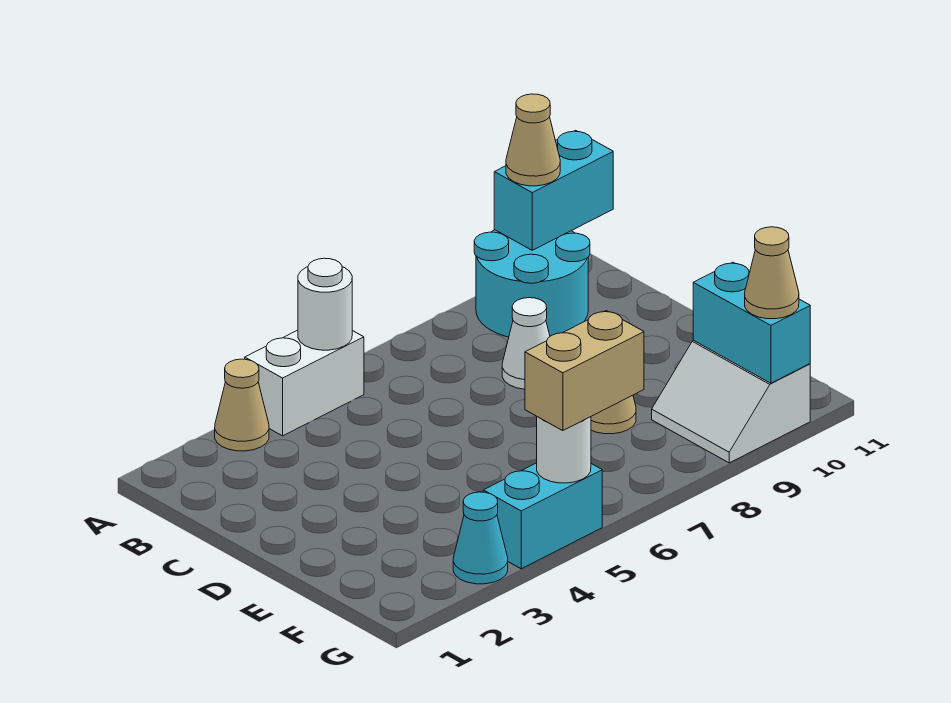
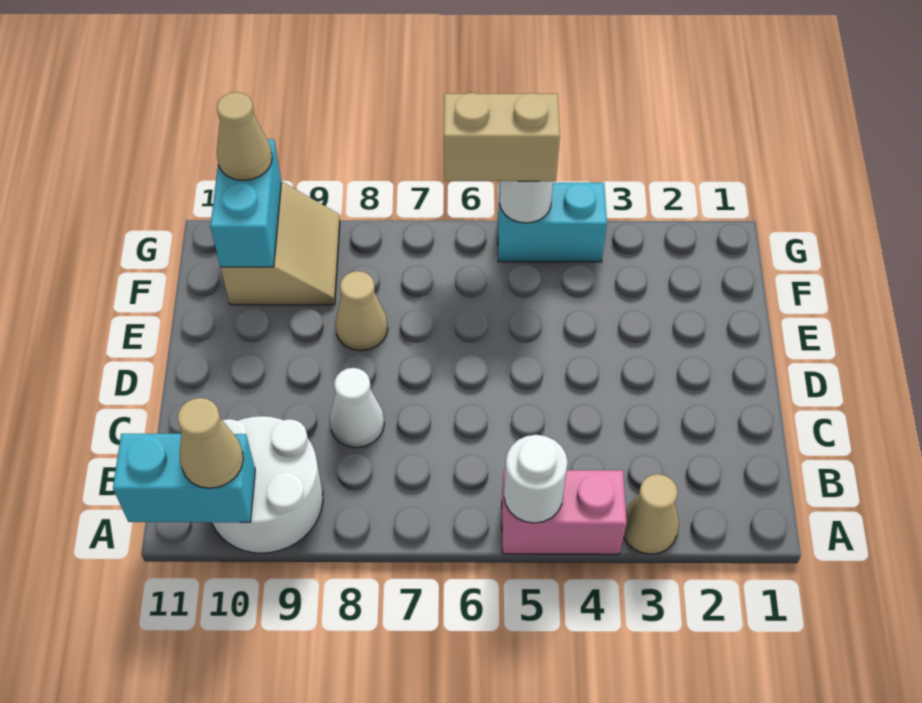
white 1x2 brick [245,330,364,436] -> pink 1x2 brick [502,470,627,554]
cyan 2x2 round brick [474,230,590,337] -> white 2x2 round brick [212,416,323,553]
white 2x2 slope [652,341,810,463] -> tan 2x2 slope [221,182,340,305]
cyan 1x1 cone [453,492,508,584] -> none

